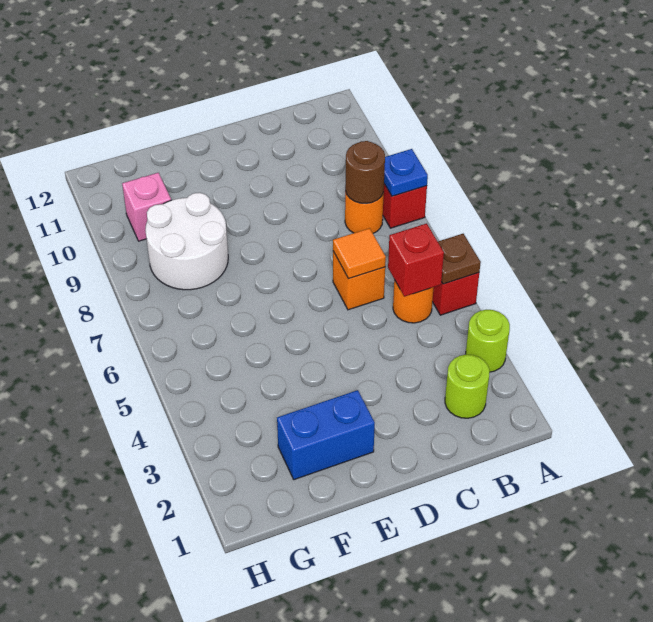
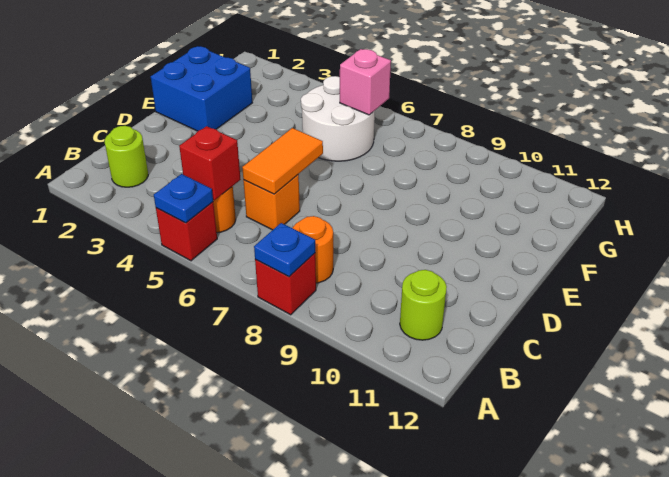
lime 1x1 round brick [466,310,510,372] -> lime 1x1 round brick moved to [400,270,447,340]
brown 1x1 plate [438,234,481,284] -> blue 1x1 plate [154,174,213,223]
brown 1x1 round brick [345,141,385,204] -> none
orange 1x1 tile [333,228,386,279] -> orange 1x2 tile [242,128,323,194]
blue 1x2 brick [277,390,375,480] -> blue 2x2 brick [151,46,252,131]
white 2x2 round brick [145,193,228,290] -> white 2x2 round brick moved to [301,76,375,161]
pink 1x1 brick [122,173,171,241] -> pink 1x1 brick moved to [340,49,391,115]

